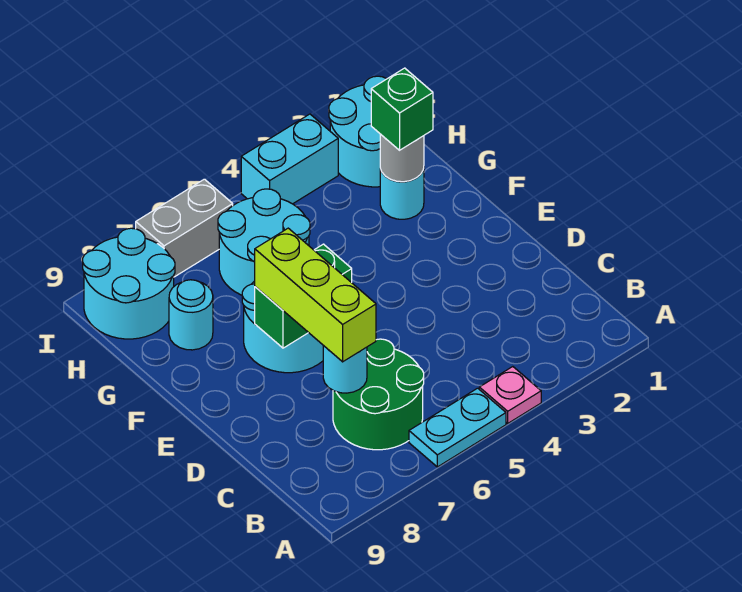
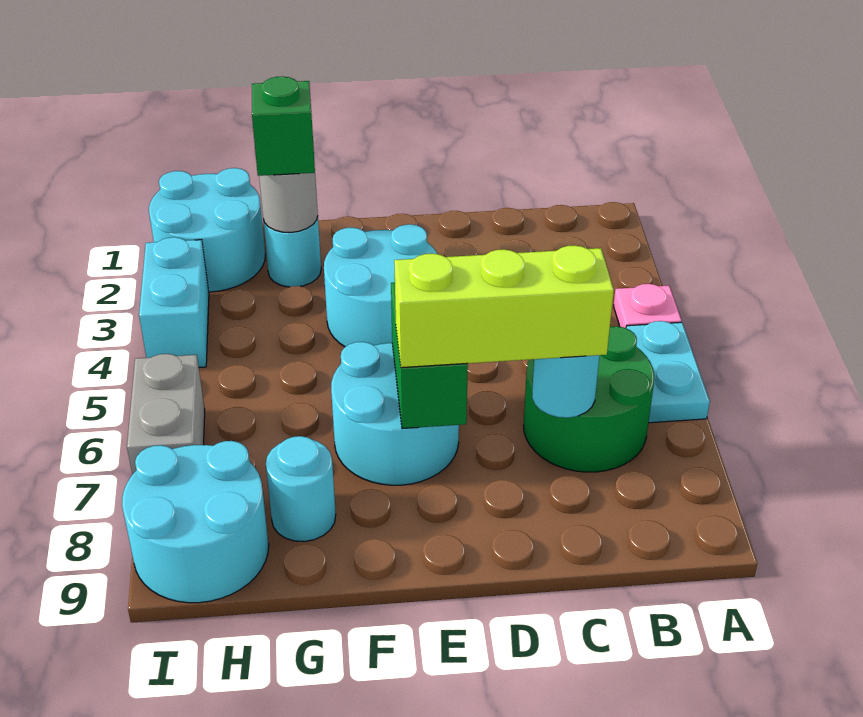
cyan 2x2 round brick [218,189,310,295] -> cyan 2x2 round brick moved to [324,224,437,347]

